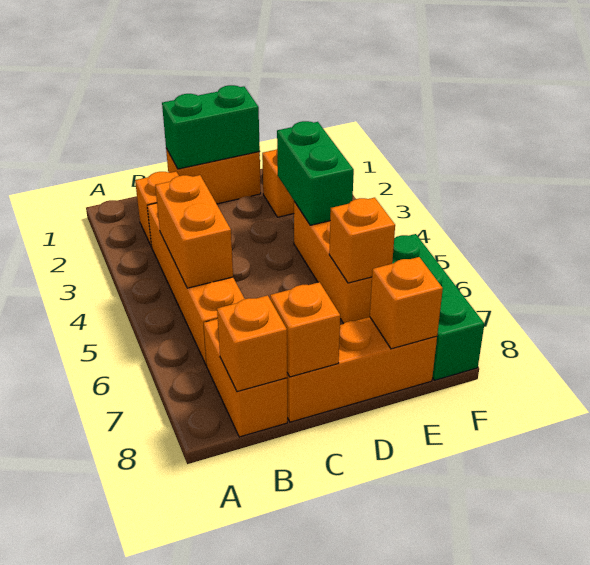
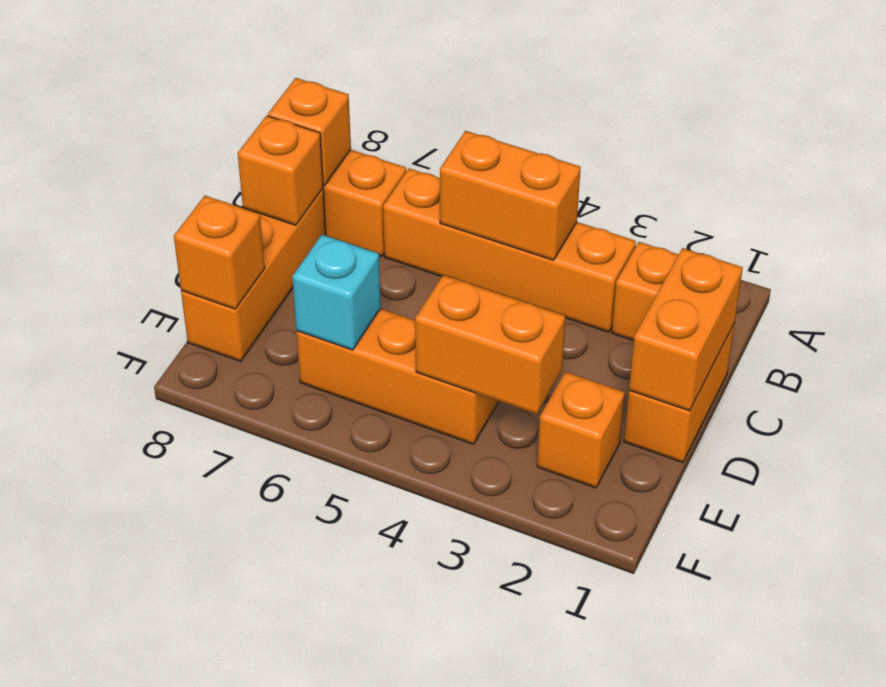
green 1x2 brick [162,85,260,169] -> orange 1x2 brick [629,248,743,411]
green 1x2 brick [277,121,354,225] -> orange 1x2 brick [415,275,565,414]
orange 1x1 brick [329,198,395,283] -> cyan 1x1 brick [292,235,381,350]
green 1x3 brick [392,234,484,380] -> none

